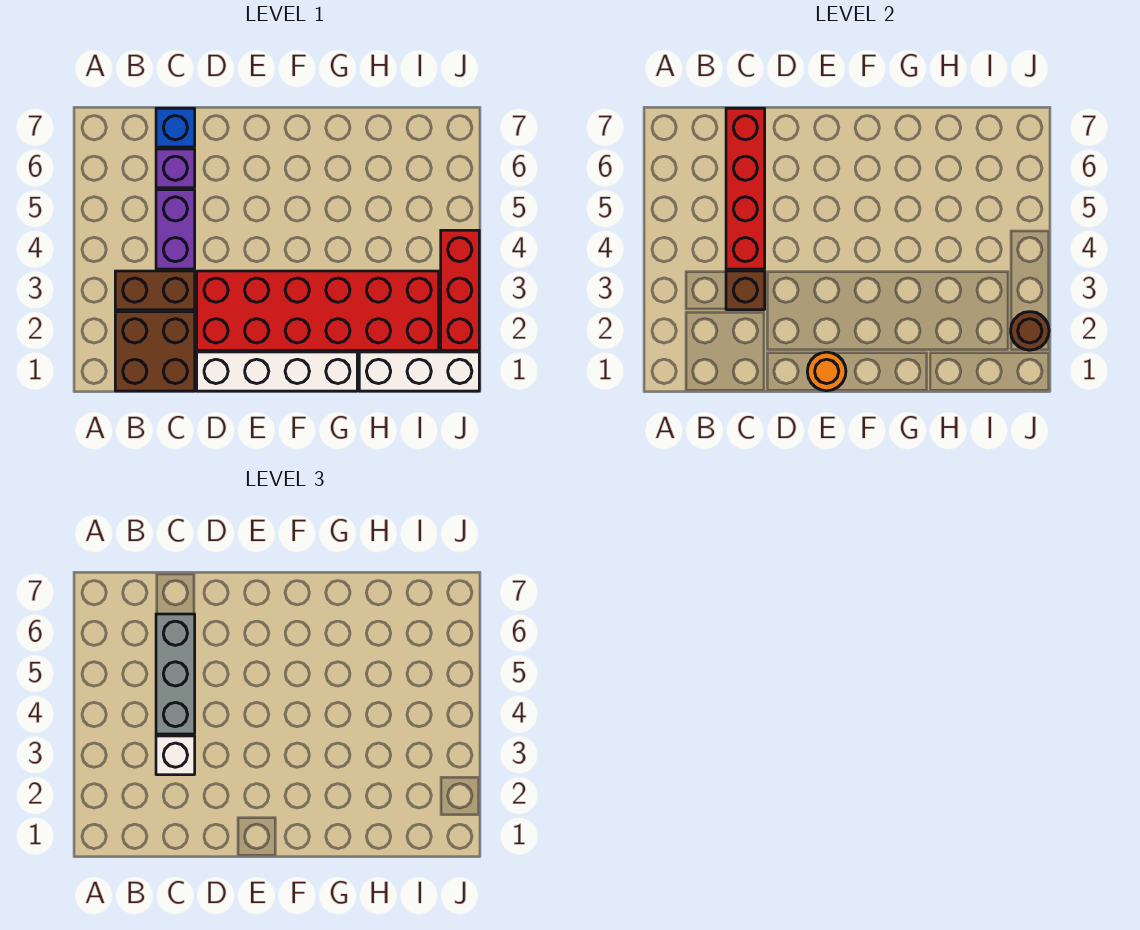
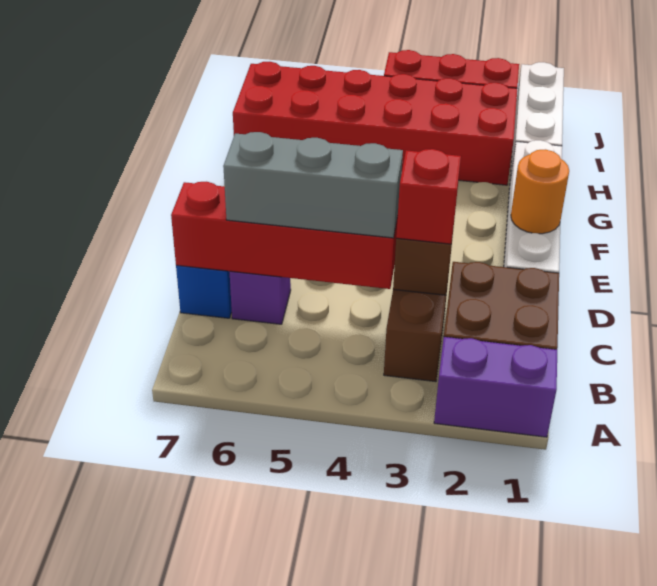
white 1x1 brick [156,736,195,775] -> red 1x1 brick [396,149,461,244]
purple 1x2 brick [156,190,195,269] -> purple 1x2 brick moved to [434,337,557,437]
red 2x6 brick [197,271,439,350] -> red 2x6 brick turned to [233,62,517,185]
brown 1x1 round brick [1011,312,1049,350] -> none

